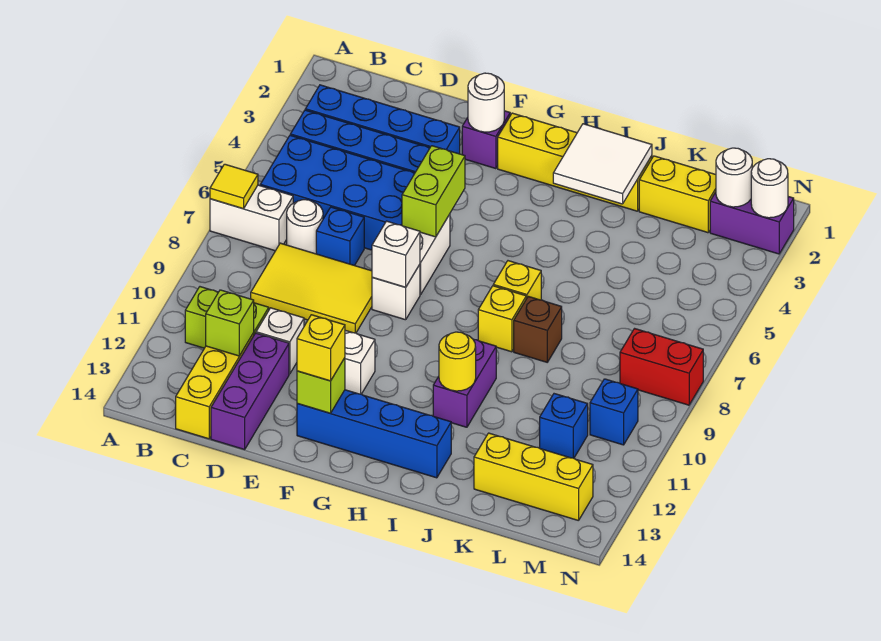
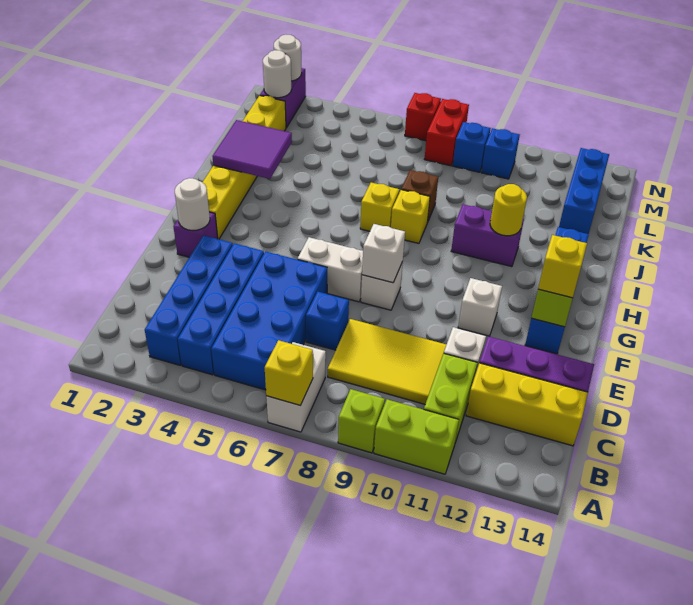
yellow 1x1 tile [210,164,258,209] -> yellow 1x1 brick [265,340,313,405]
white 1x1 round brick [287,200,323,254] -> none
yellow 2x3 tile [251,243,372,333] -> yellow 2x3 tile turned to [328,319,447,404]
lime 1x1 brick [206,290,254,356] -> lime 1x1 brick moved to [338,389,385,453]
lime 1x2 brick [402,146,465,237] -> lime 1x2 brick moved to [374,399,459,474]
white 2x2 tile [553,124,652,204] -> purple 2x2 tile [212,120,292,179]
yellow 1x3 brick [474,433,593,521] -> blue 1x3 brick [559,148,609,234]
blue 1x1 brick [540,394,588,458] -> blue 1x1 brick moved to [453,122,491,172]
none -> red 1x1 brick [405,93,441,141]

